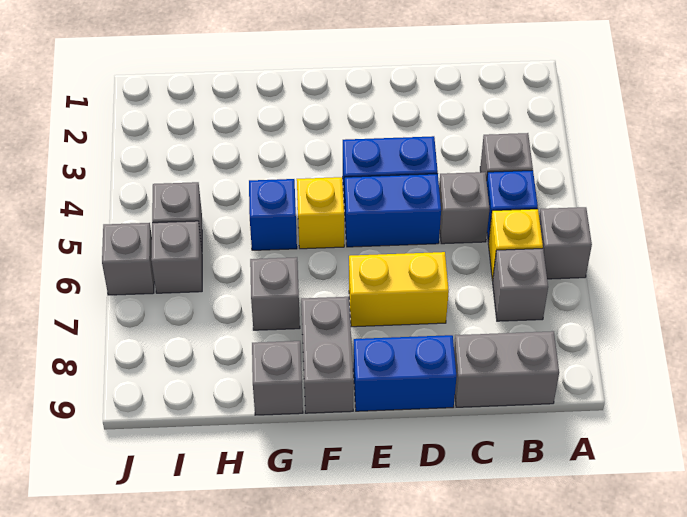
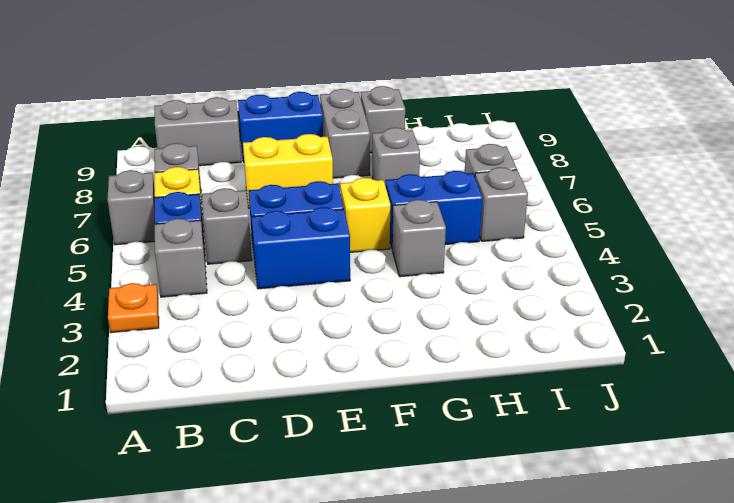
none -> orange 1x1 plate [108,283,159,333]
blue 1x1 brick [249,179,297,250] -> blue 1x2 brick [386,171,483,248]
grey 1x1 brick [102,223,154,295] -> grey 1x1 brick moved to [392,200,446,277]

